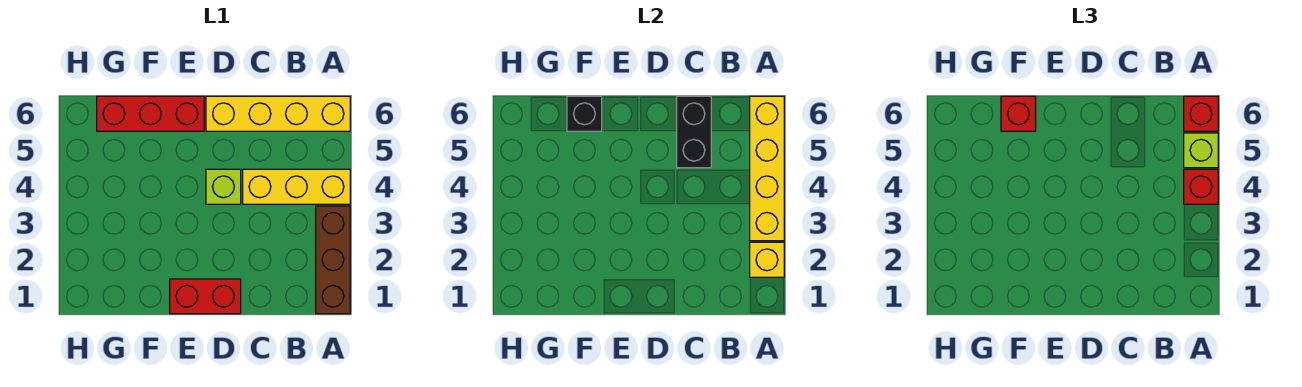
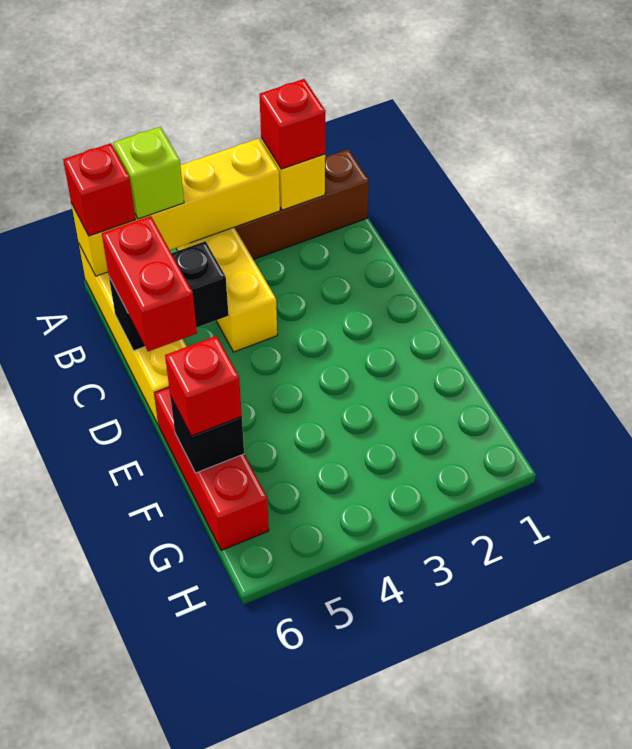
red 1x1 brick [1184,169,1218,204] -> red 1x1 brick moved to [259,79,326,169]
red 1x2 brick [170,279,241,314] -> red 1x2 brick moved to [102,216,197,351]
lime 1x1 brick [206,169,241,204] -> none

